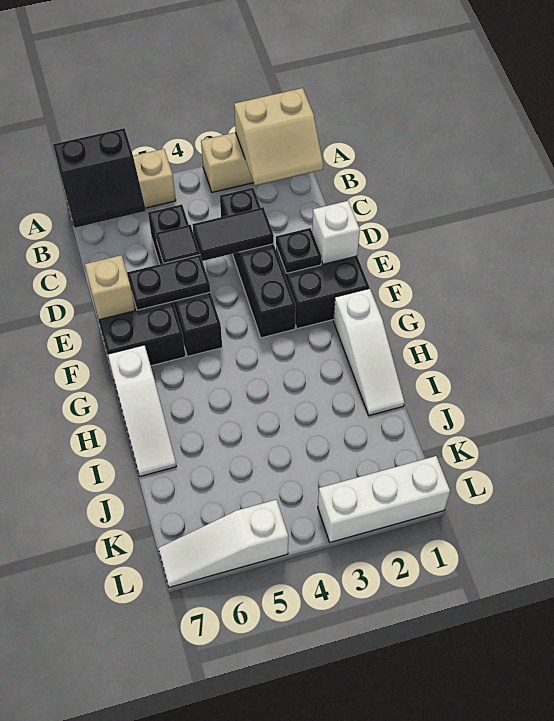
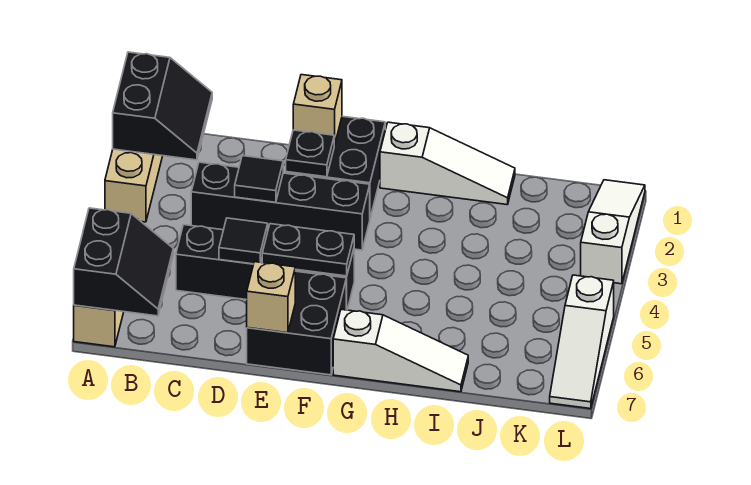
tan 2x2 slope [234,88,323,185] -> black 2x2 slope [113,52,212,160]
black 1x2 tile [192,207,274,261] -> black 1x1 tile [235,156,283,202]
white 1x1 brick [312,201,360,264] -> tan 1x1 brick [293,75,342,145]
black 1x2 plate [127,255,210,310] -> black 1x2 plate turned to [262,224,354,276]
white 1x3 brick [318,456,450,542] -> white 1x3 slope [581,180,645,284]

